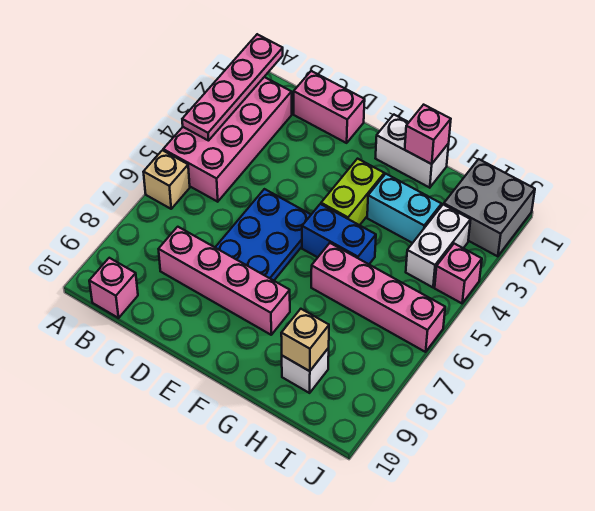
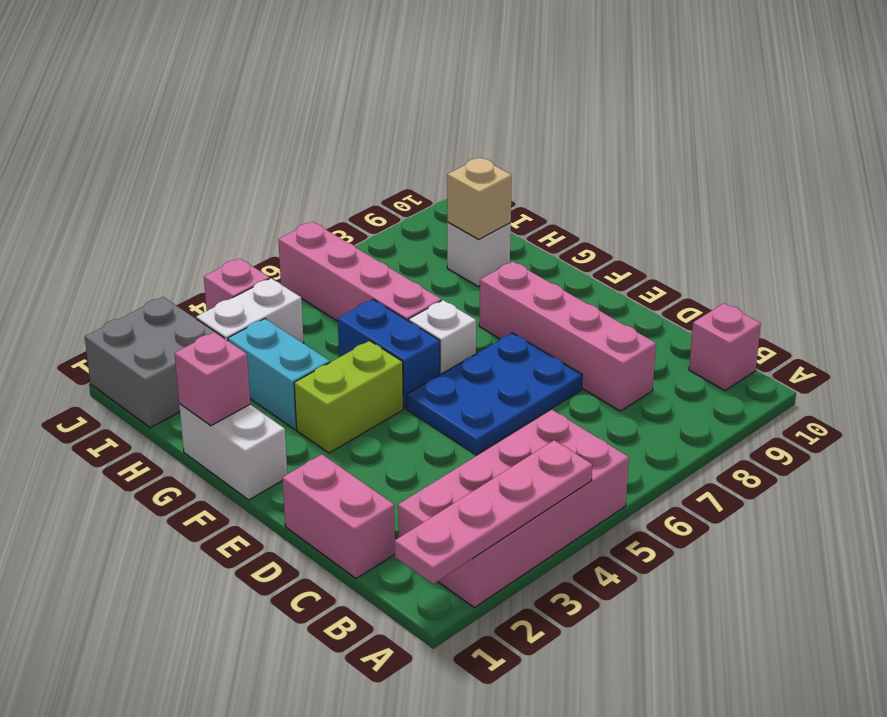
tan 1x1 brick [144,150,190,209] -> none
none -> white 1x1 brick [409,300,476,375]

